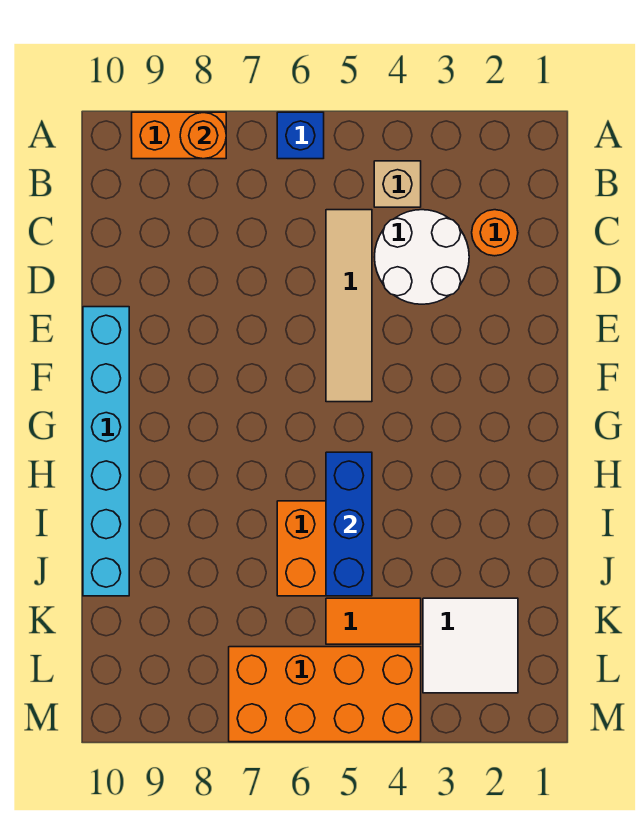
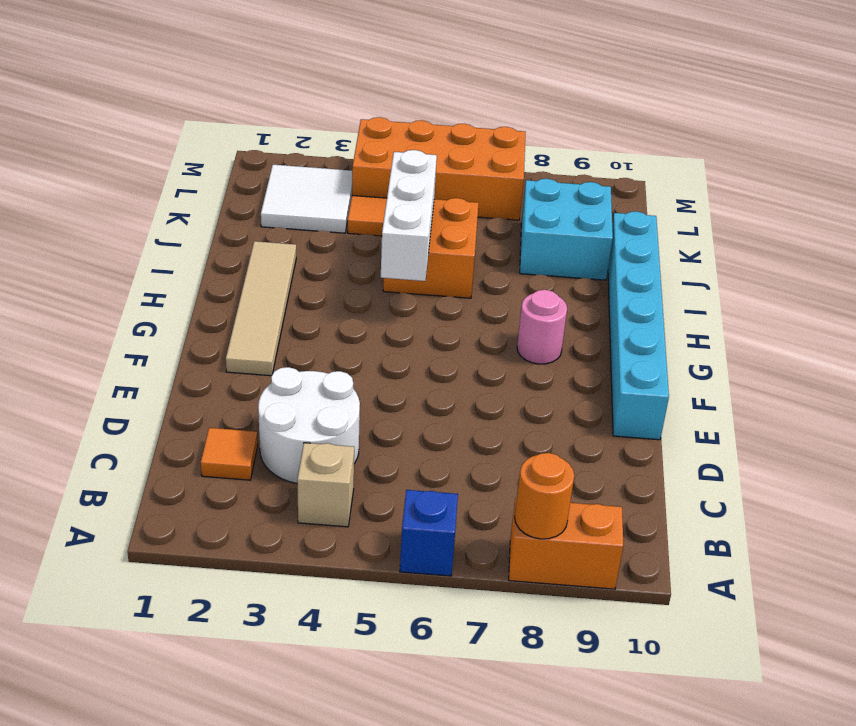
orange 1x1 round brick [472,210,518,256] -> orange 1x1 tile [201,428,258,480]
tan 1x4 tile [326,210,372,402] -> tan 1x4 tile moved to [226,241,296,376]
none -> pink 1x1 round brick [517,290,567,364]
blue 1x3 brick [326,452,372,596] -> white 1x3 brick [381,150,437,281]
none -> cyan 2x2 brick [520,179,613,280]

